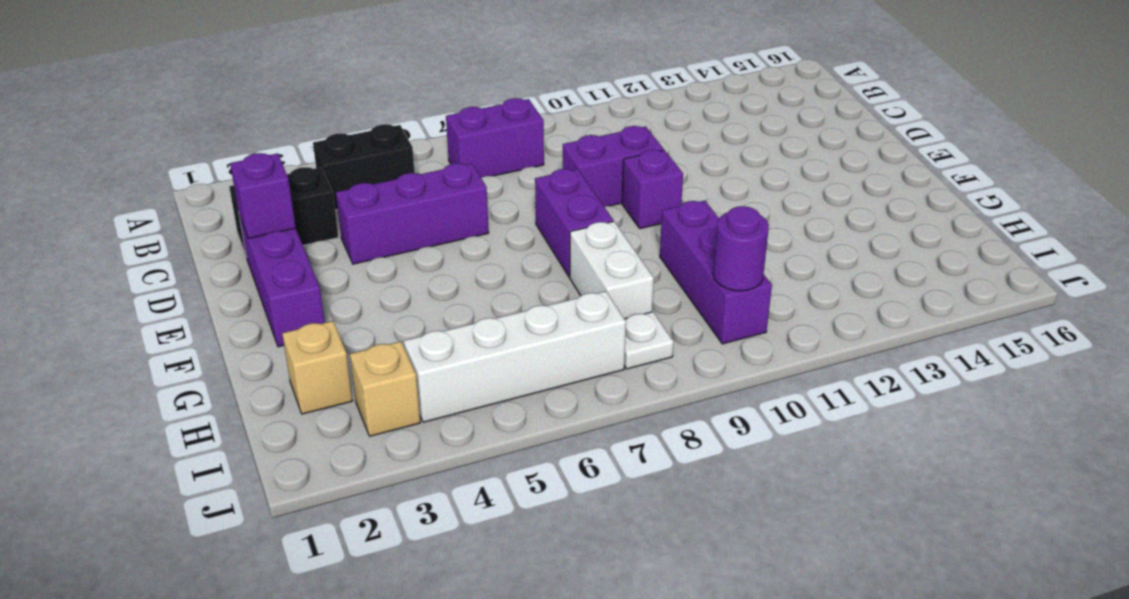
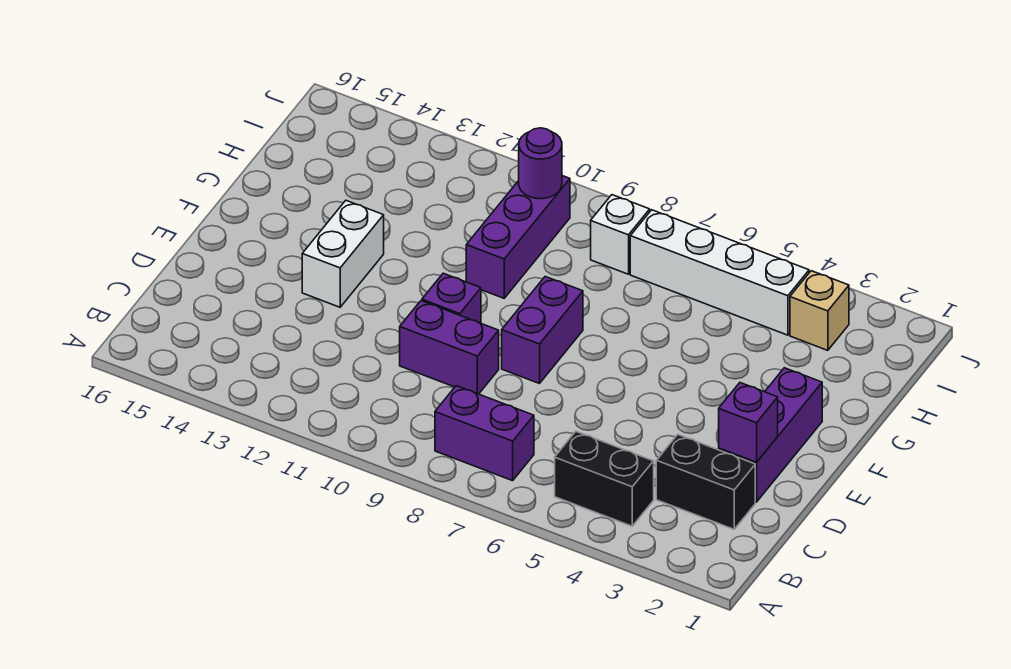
purple 1x3 brick [336,163,489,264] -> none
white 1x2 brick [570,221,654,319] -> white 1x2 brick moved to [302,201,384,307]
tan 1x1 brick [282,321,352,414] -> none
white 1x1 plate [624,312,674,369] -> white 1x1 brick [591,195,650,274]

